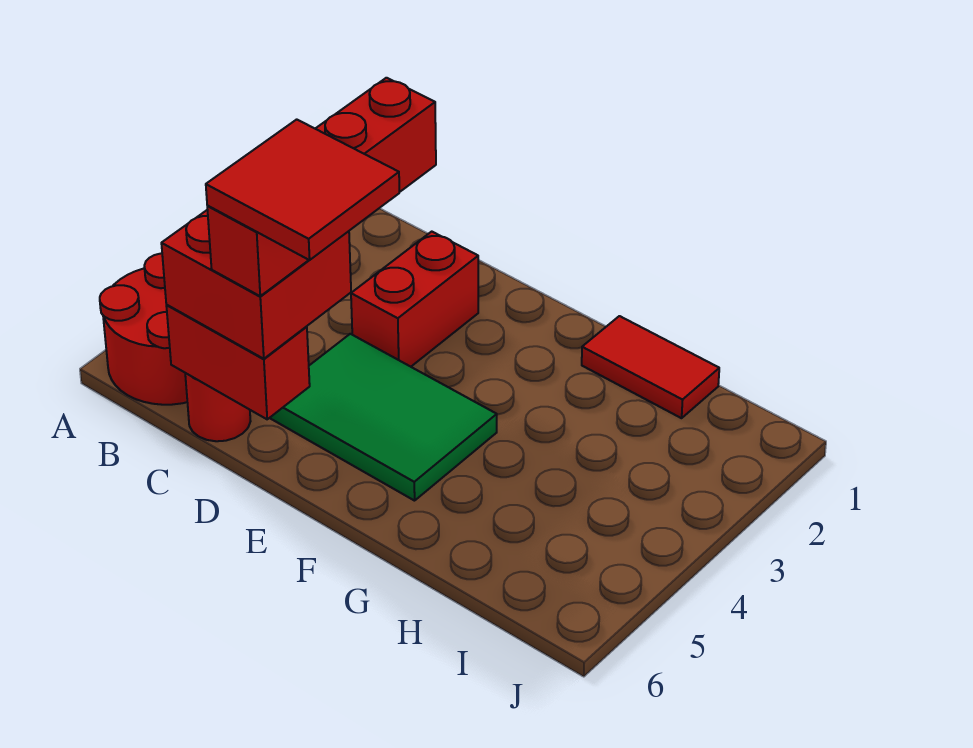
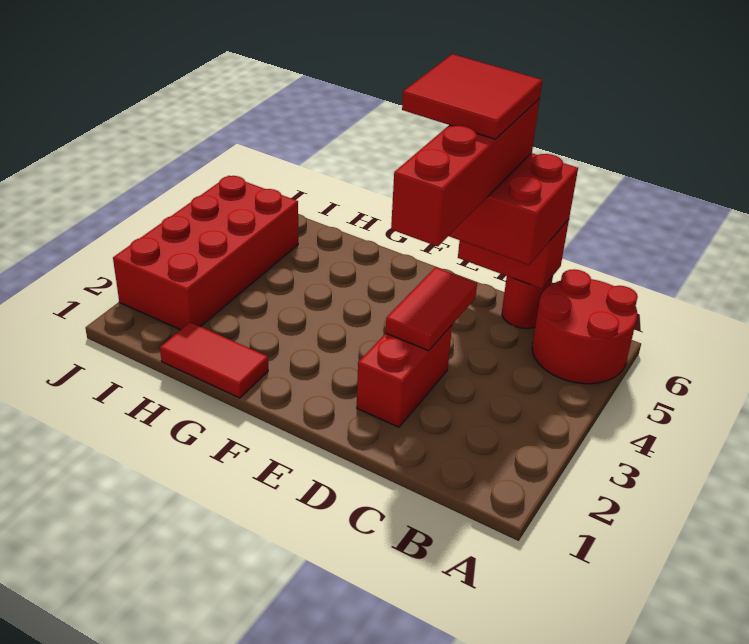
none -> red 1x2 tile [386,267,477,351]
green 2x3 tile [270,334,497,501] -> none
none -> red 2x4 brick [113,176,298,330]

